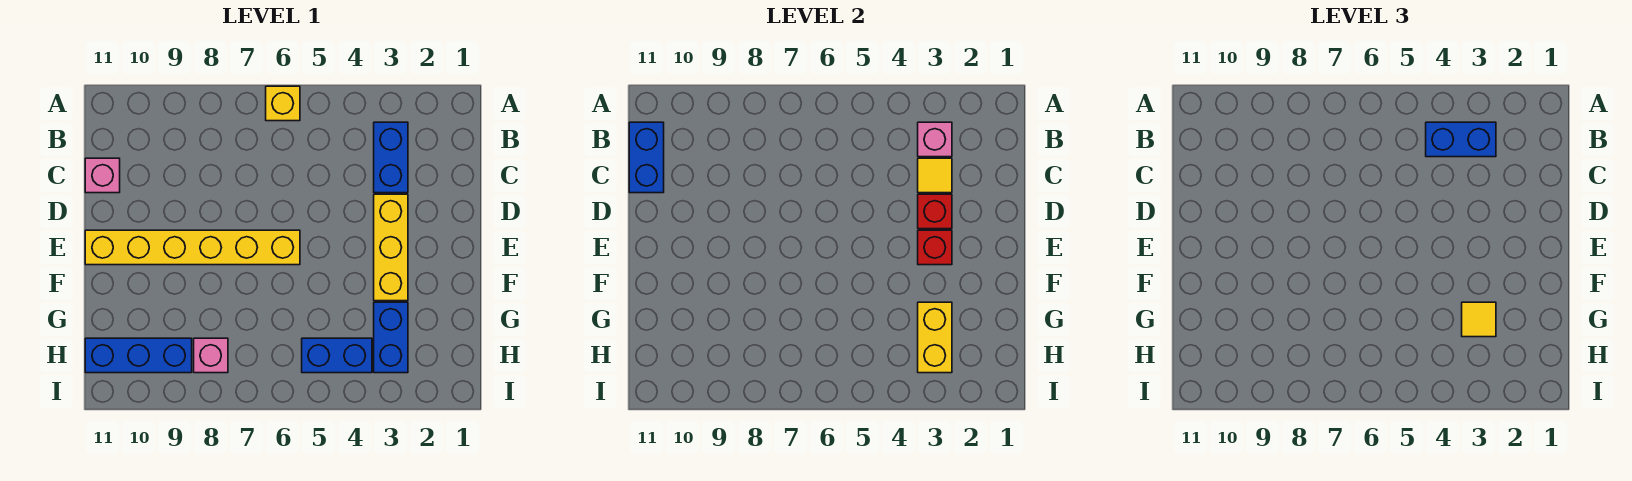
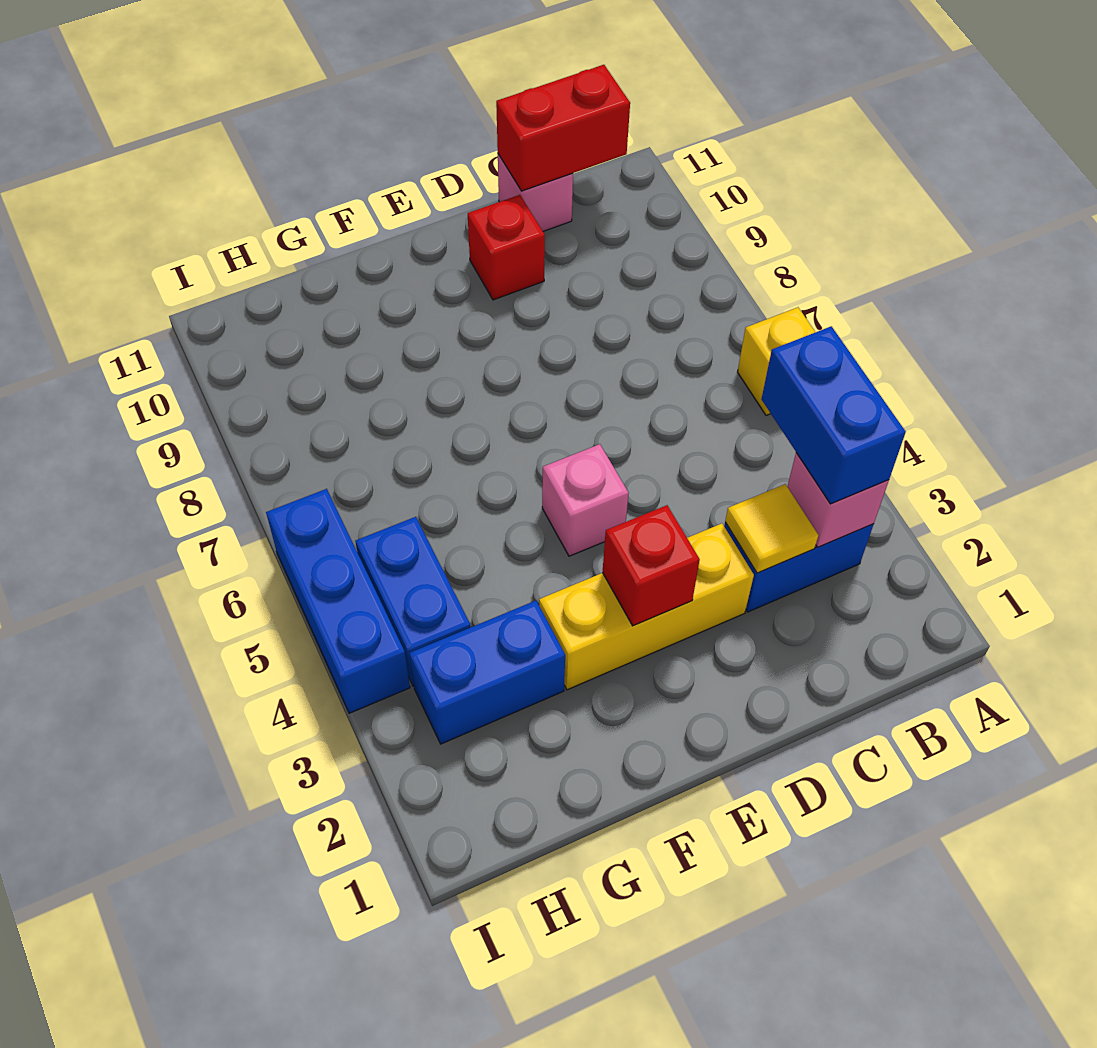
blue 1x2 brick [629,122,664,193] -> red 1x2 brick [496,65,630,191]
red 1x1 brick [918,194,952,229] -> red 1x1 brick moved to [468,195,545,300]
yellow 1x6 brick [85,230,300,265] -> none
yellow 1x2 brick [918,302,952,373] -> none
yellow 1x1 tile [1462,302,1496,337] -> none
pink 1x1 brick [194,338,228,373] -> pink 1x1 brick moved to [542,444,629,556]
blue 1x3 brick [85,338,192,373] -> blue 1x3 brick moved to [266,489,410,713]

